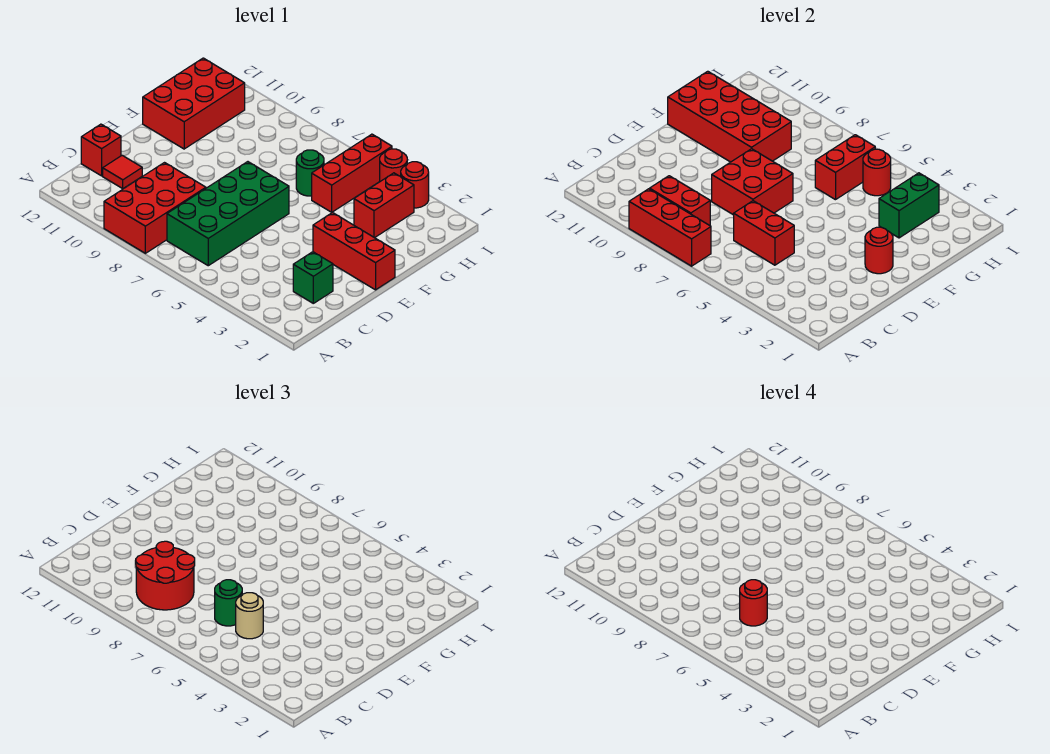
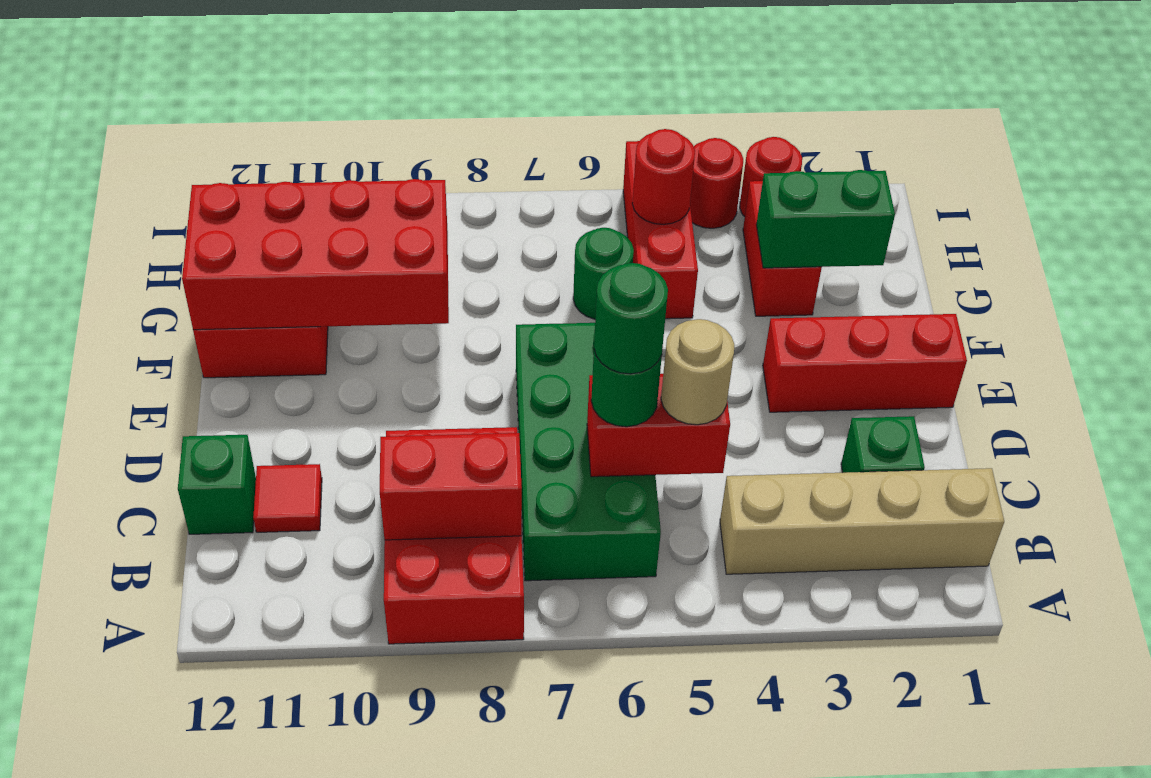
red 1x3 brick [629,189,711,266] -> none
none -> tan 1x4 brick [720,468,1004,574]
red 2x2 round brick [136,541,195,610] -> none
red 1x1 round brick [740,580,767,626] -> green 1x1 round brick [594,263,668,374]
red 1x1 brick [81,124,121,176] -> green 1x1 brick [178,435,256,534]
red 2x2 brick [712,149,793,215] -> none
red 1x1 round brick [865,227,893,274] -> none
green 1x2 brick [879,173,939,238] -> green 1x2 brick turned to [756,170,895,268]
red 1x2 brick [815,135,875,200] -> none

